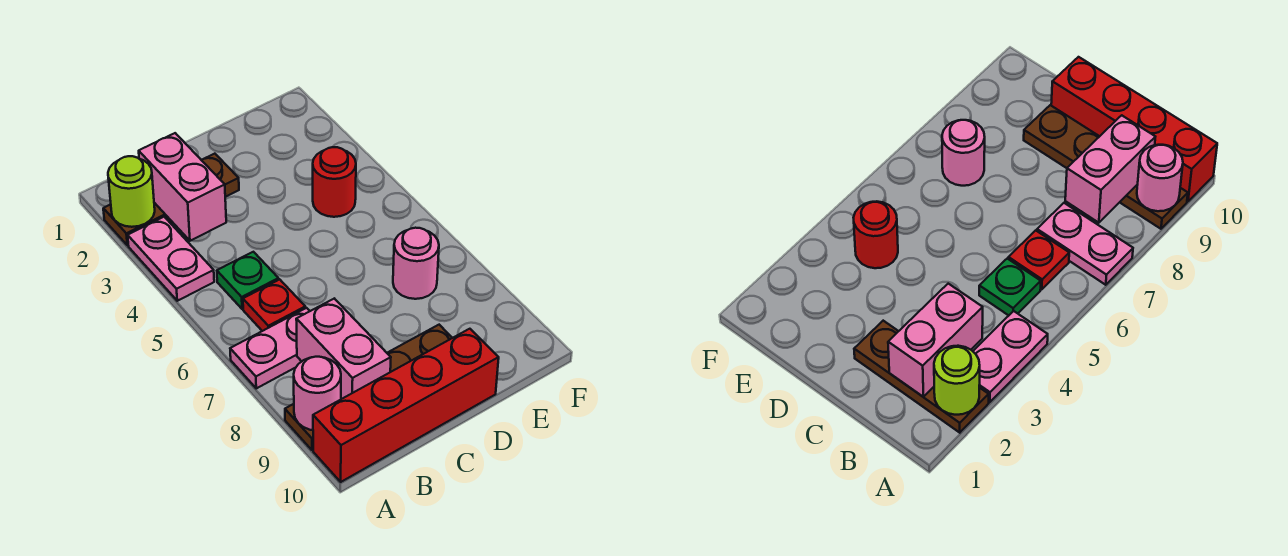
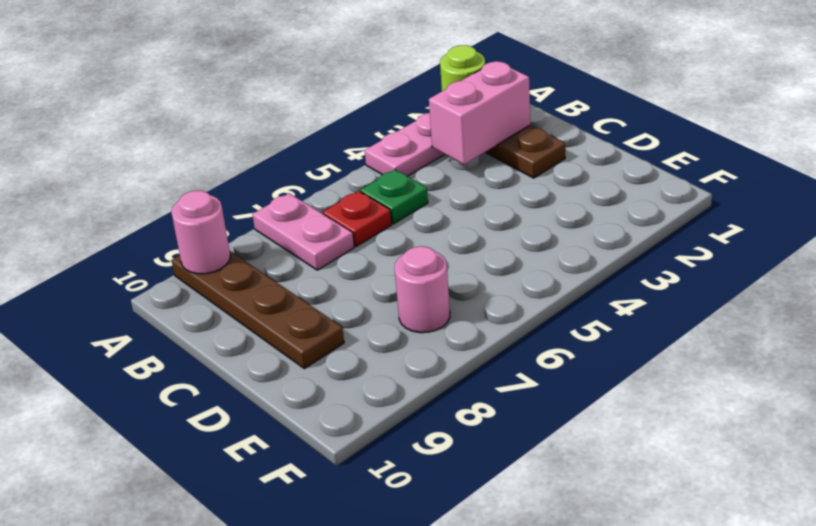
red 1x4 brick [313,329,499,482] -> none
pink 1x2 brick [296,299,391,399] -> none
red 1x1 round brick [313,147,356,217] -> none

